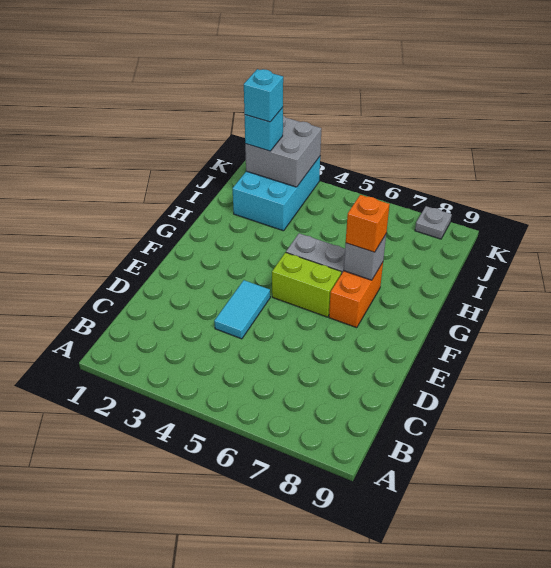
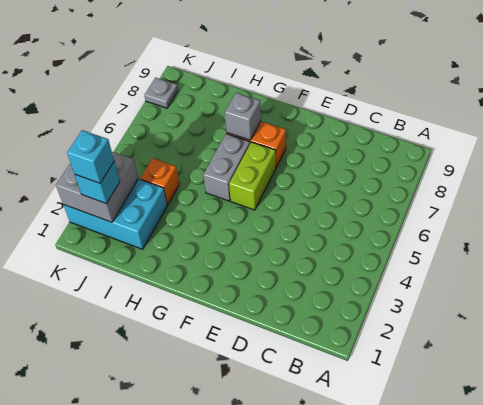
cyan 1x2 tile [214,280,270,339] -> none
orange 1x1 brick [346,195,390,252] -> orange 1x1 brick moved to [140,158,179,205]

